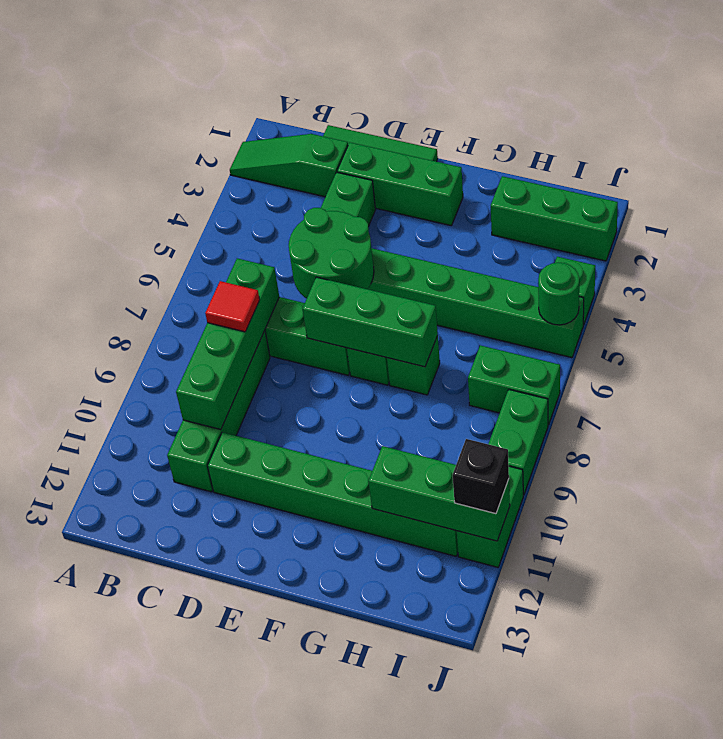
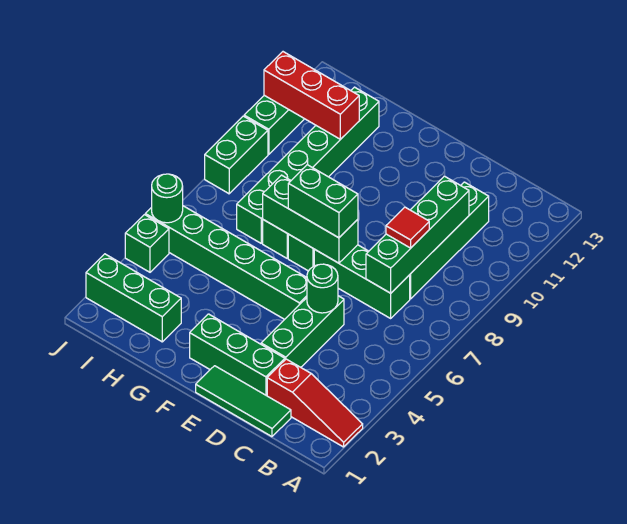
green 1x3 slope [230,134,348,197] -> red 1x3 slope [267,359,363,447]
green 2x2 round brick [289,208,374,299] -> green 1x1 round brick [307,264,338,313]
green 1x6 brick [208,432,458,556] -> green 1x6 brick turned to [237,87,379,243]
green 1x3 brick [368,446,510,541] -> red 1x3 brick [264,52,359,139]
green 1x2 brick [468,345,560,425] -> green 1x2 brick moved to [288,165,358,238]
black 1x1 brick [453,439,509,514] -> none

